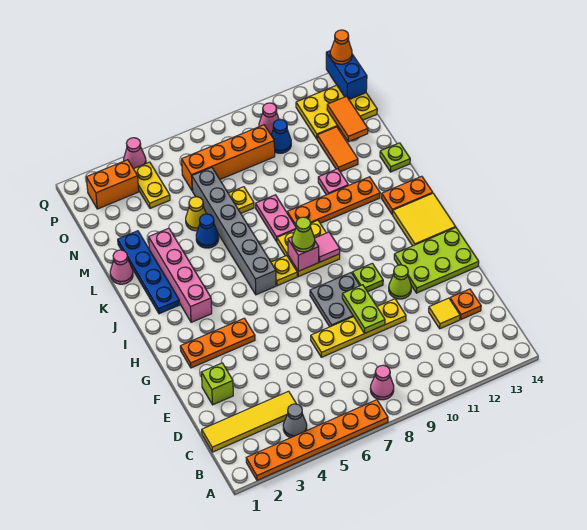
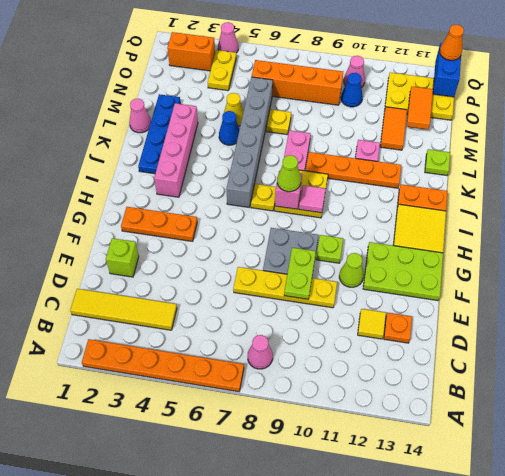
grey 1x1 cone [283,404,307,438] -> none

